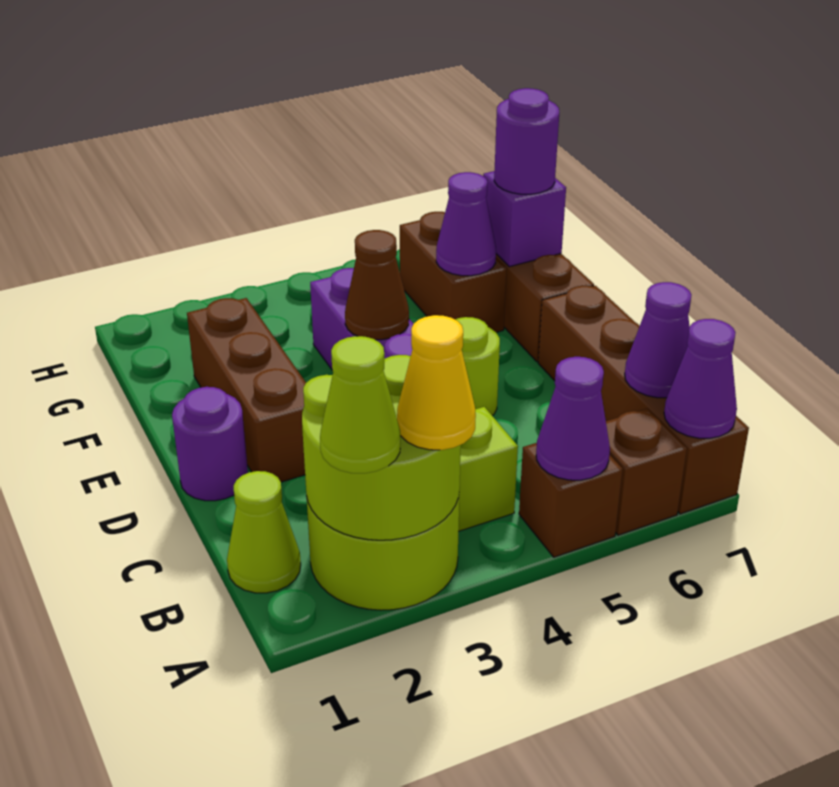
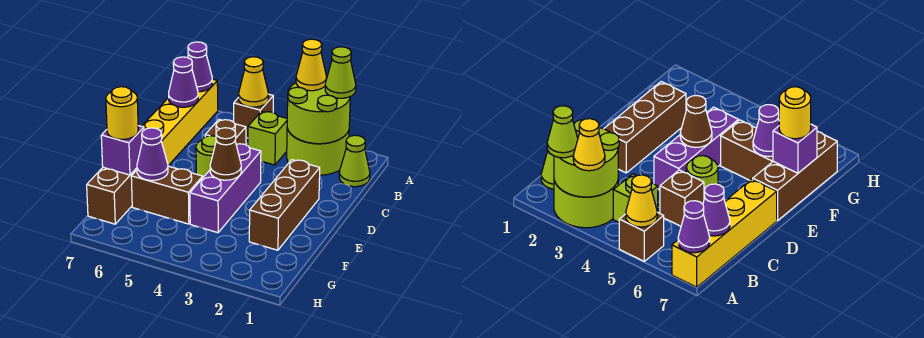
purple 1x1 cone [536,357,610,480] -> yellow 1x1 cone [239,57,268,107]
brown 1x1 brick [606,409,687,535] -> brown 1x1 brick moved to [205,120,246,145]
brown 1x4 brick [538,286,749,514] -> yellow 1x4 brick [142,79,218,166]
purple 1x1 round brick [172,387,248,501] -> none
brown 1x2 brick [400,212,507,332] -> brown 1x2 brick turned to [131,166,203,224]
purple 1x1 round brick [494,88,559,194] -> yellow 1x1 round brick [106,87,138,139]

